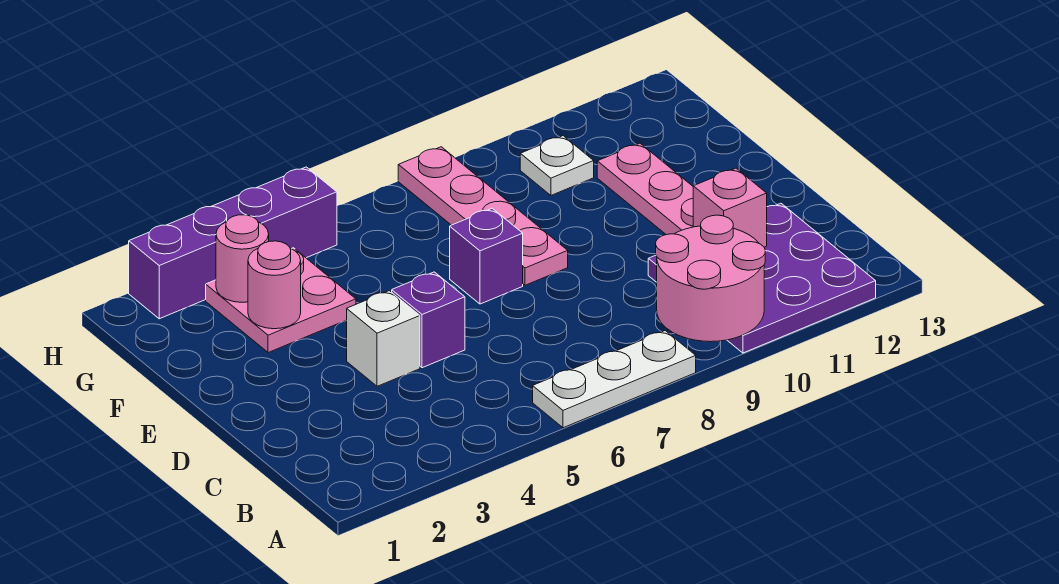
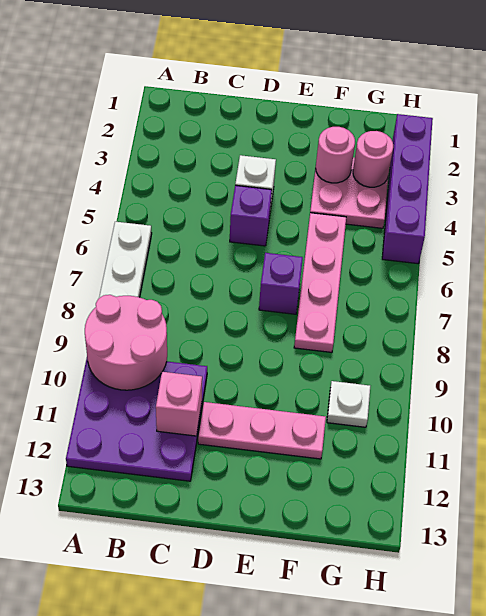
pink 1x4 plate [398,147,568,285] -> pink 1x4 plate turned to [294,213,346,352]

